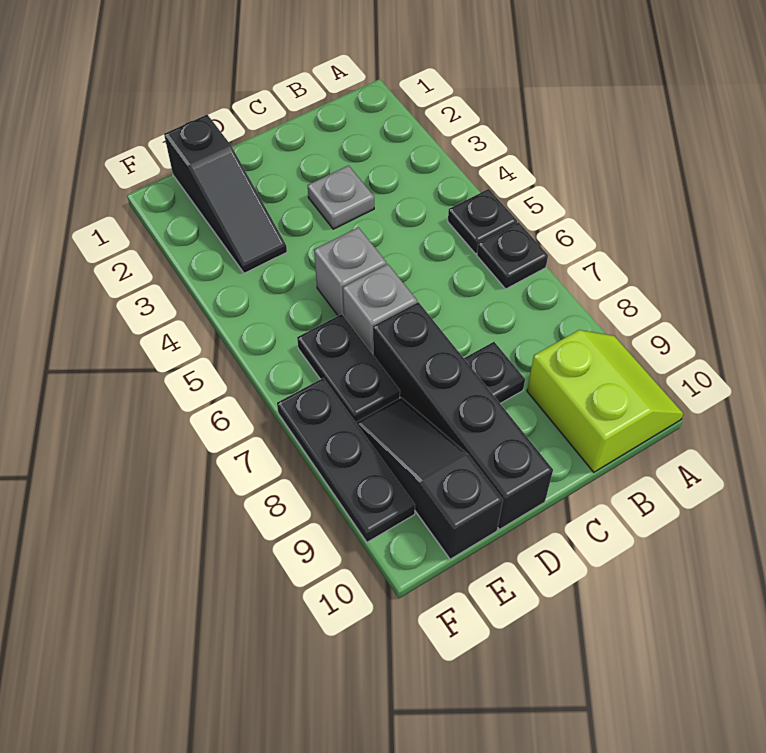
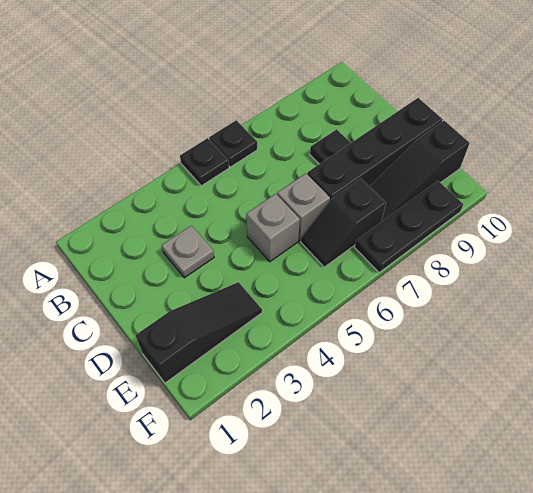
lime 2x2 slope [527,330,683,472] -> none
black 1x2 plate [297,314,400,422] -> black 1x2 slope [301,179,386,267]

